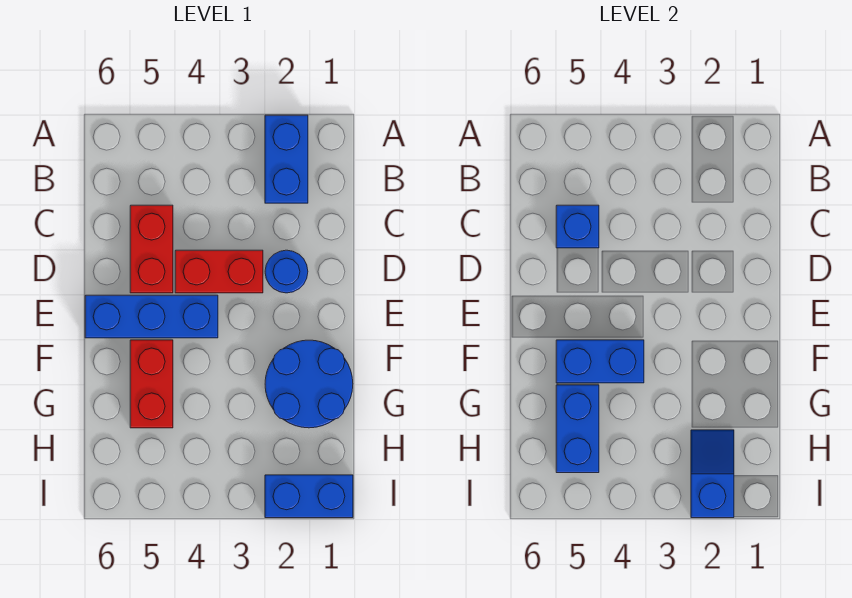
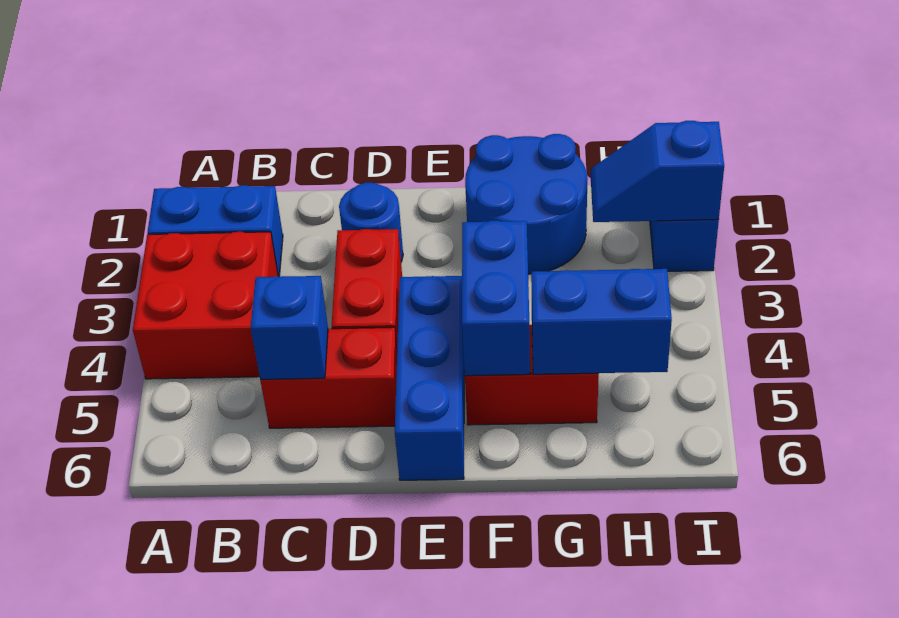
none -> red 2x2 brick [133,232,278,379]

